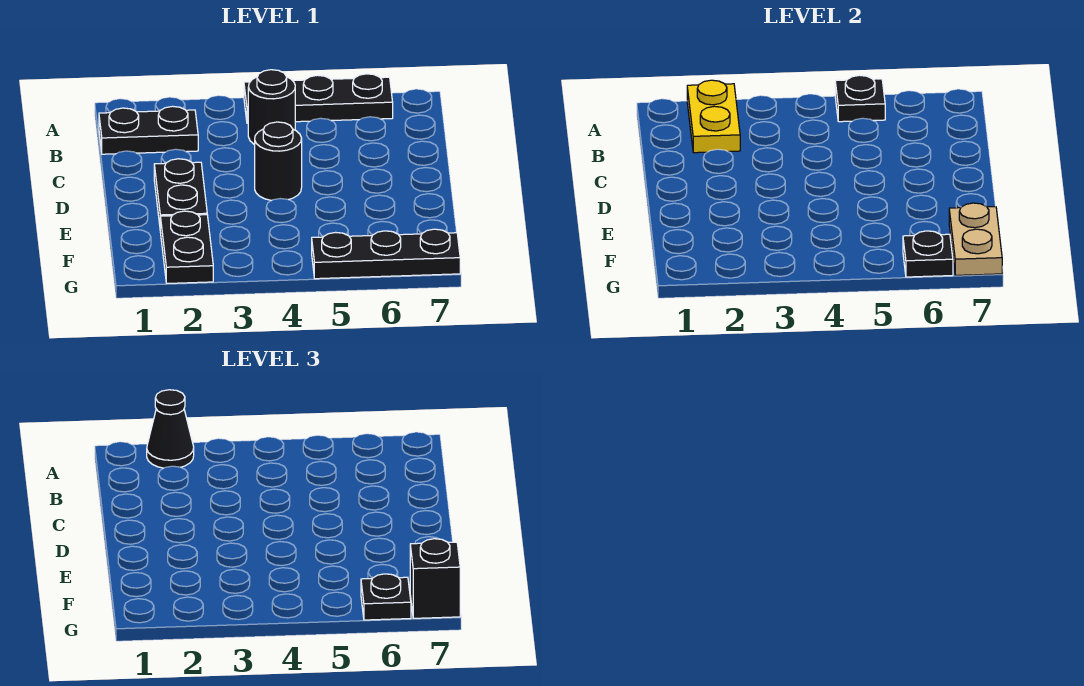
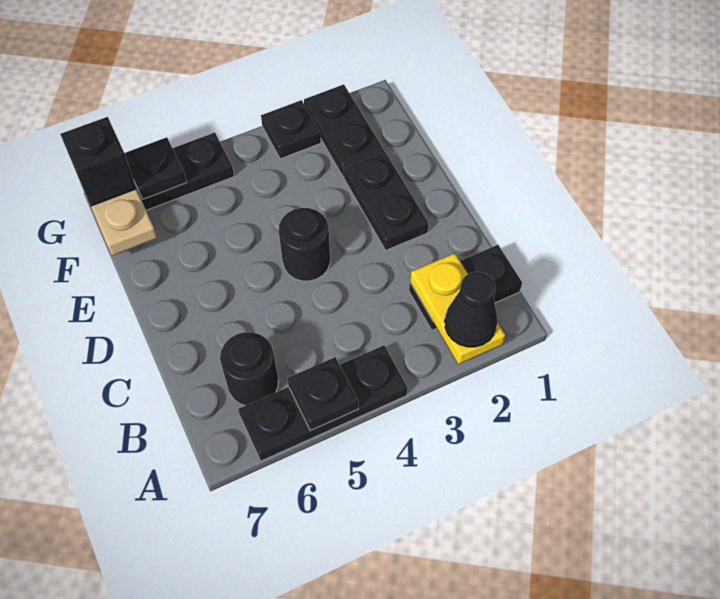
black 1x1 round brick [248,70,295,144] -> black 1x1 round brick moved to [220,332,278,406]
black 1x1 plate [361,574,411,620] -> black 1x1 plate moved to [261,100,321,159]

